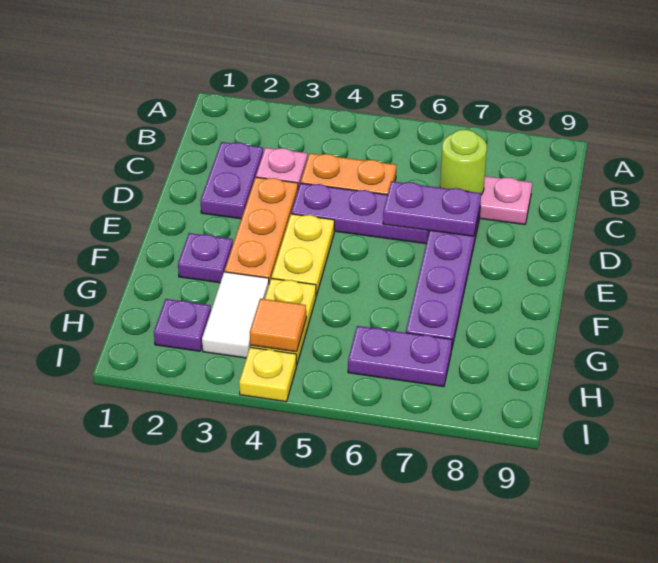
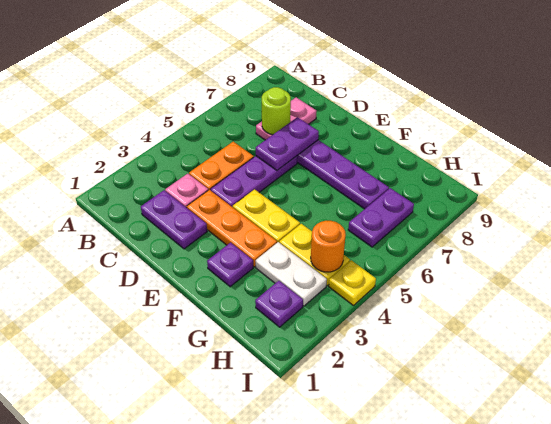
white 1x2 tile [202,272,269,358] -> white 1x2 plate [256,242,327,306]
orange 1x1 tile [250,299,306,352] -> orange 1x1 round brick [311,221,346,272]

